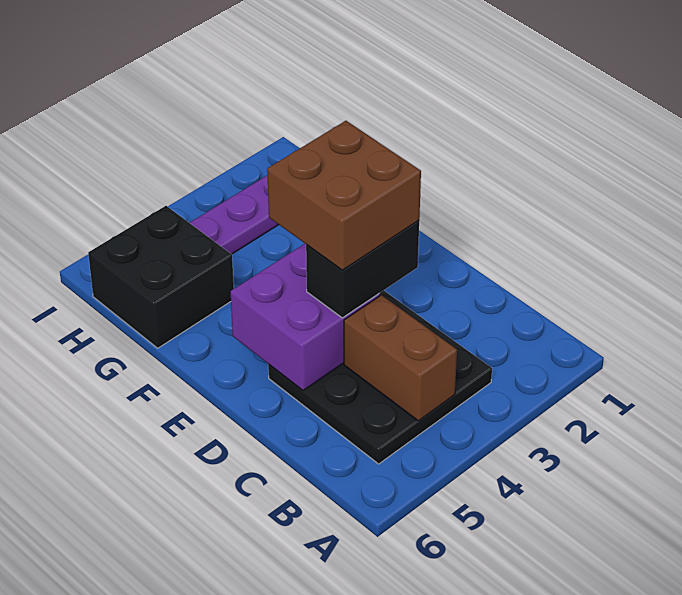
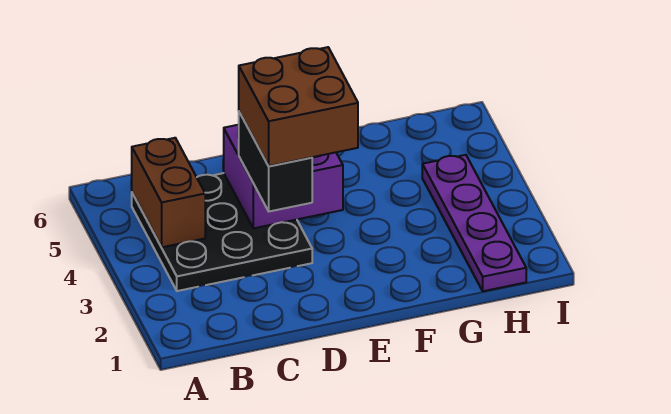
brown 1x2 brick [344,295,457,421] -> brown 1x2 brick turned to [132,138,205,247]
black 2x2 brick [88,206,234,348] -> none

